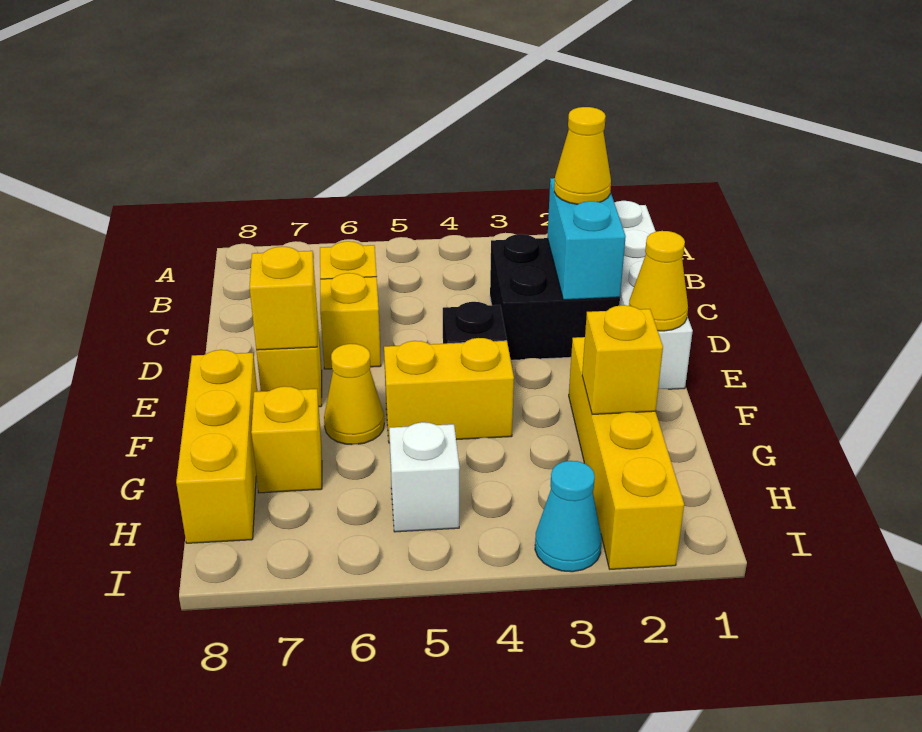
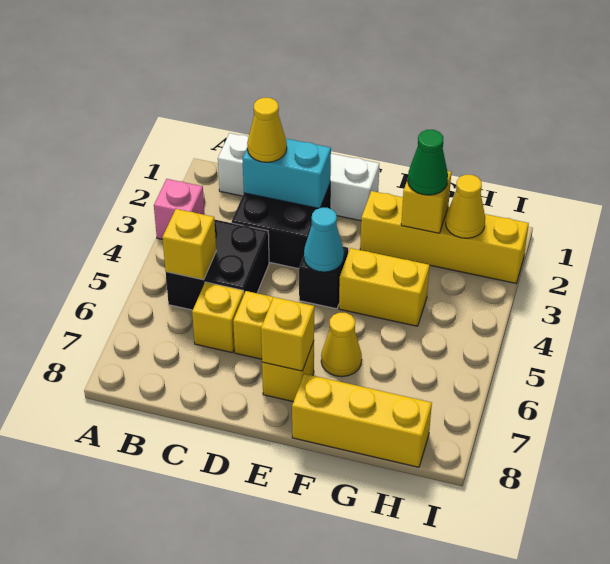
none -> pink 1x1 brick [154,179,205,239]
none -> black 2x2 brick [166,219,269,310]
yellow 1x1 cone [629,231,688,331] -> yellow 1x1 cone moved to [446,175,485,238]
yellow 1x2 brick [384,338,514,443] -> yellow 1x2 brick turned to [339,248,430,326]
none -> green 1x1 cone [408,130,448,195]
yellow 1x1 brick [251,386,322,493] -> yellow 1x1 brick moved to [162,209,216,280]
white 1x1 brick [389,422,460,532] -> none
cyan 1x1 cone [535,461,601,572] -> cyan 1x1 cone moved to [304,208,344,272]

